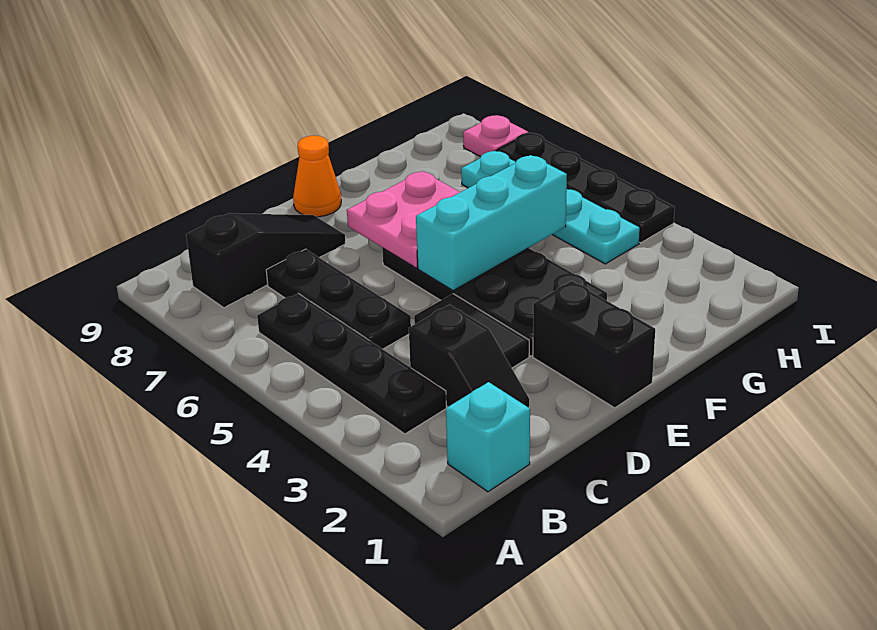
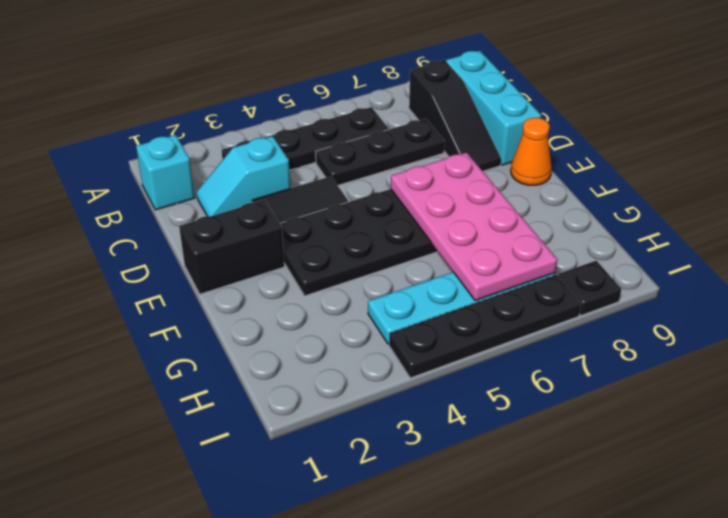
black 1x2 slope [409,305,529,408] -> cyan 1x2 slope [197,136,290,216]
cyan 1x3 brick [416,155,567,291] -> cyan 1x3 brick moved to [446,51,541,165]
pink 2x2 plate [347,171,460,268] -> pink 2x4 plate [391,153,557,301]
pink 1x1 plate [463,115,528,157] -> black 1x1 plate [558,261,621,315]

